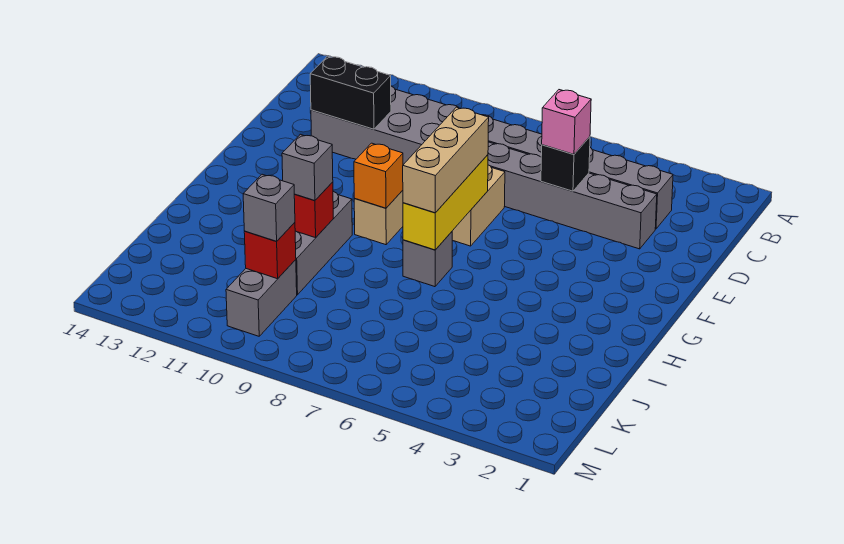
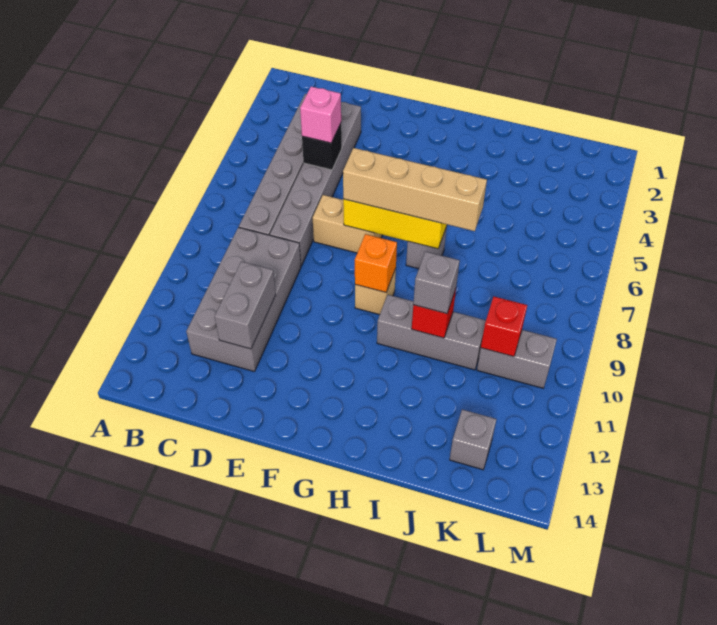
black 1x2 brick [310,56,391,129] -> grey 1x2 brick [215,261,276,349]
tan 1x3 brick [403,107,489,213] -> tan 1x4 brick [343,148,487,231]
grey 1x1 brick [243,174,295,241] -> grey 1x1 brick moved to [450,410,496,470]

